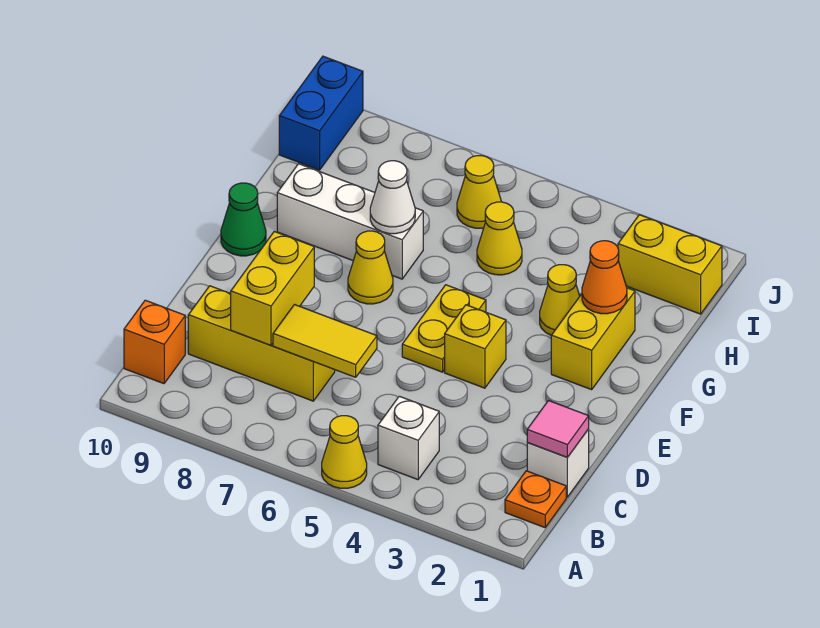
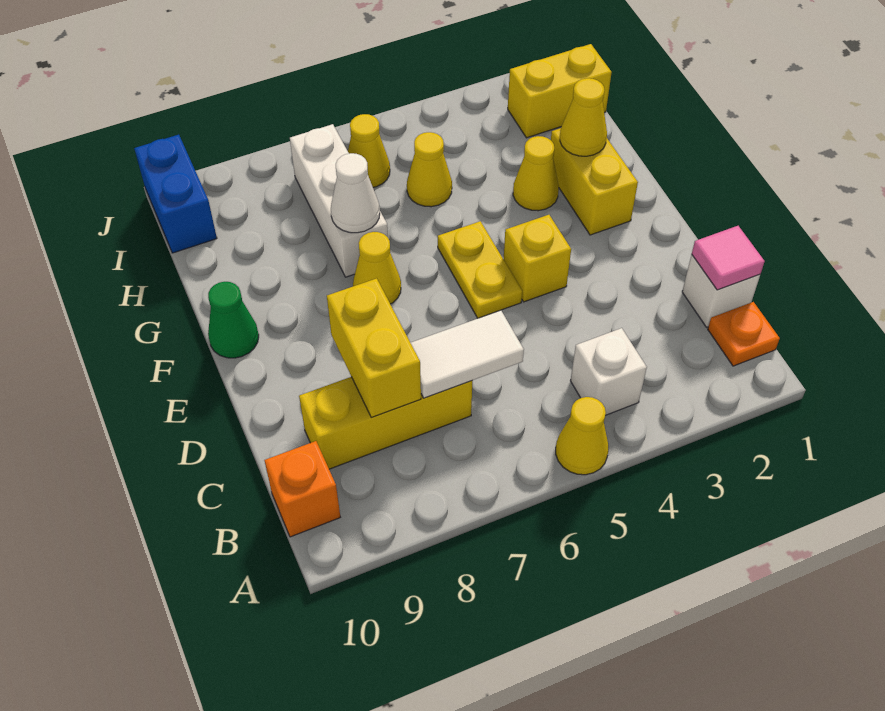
yellow 1x2 tile [273,305,377,377] -> white 1x2 tile [411,310,524,398]
orange 1x1 cone [582,241,627,314] -> yellow 1x1 cone [560,78,607,156]
white 1x3 brick [277,164,423,279] -> white 1x3 brick turned to [290,124,388,277]

